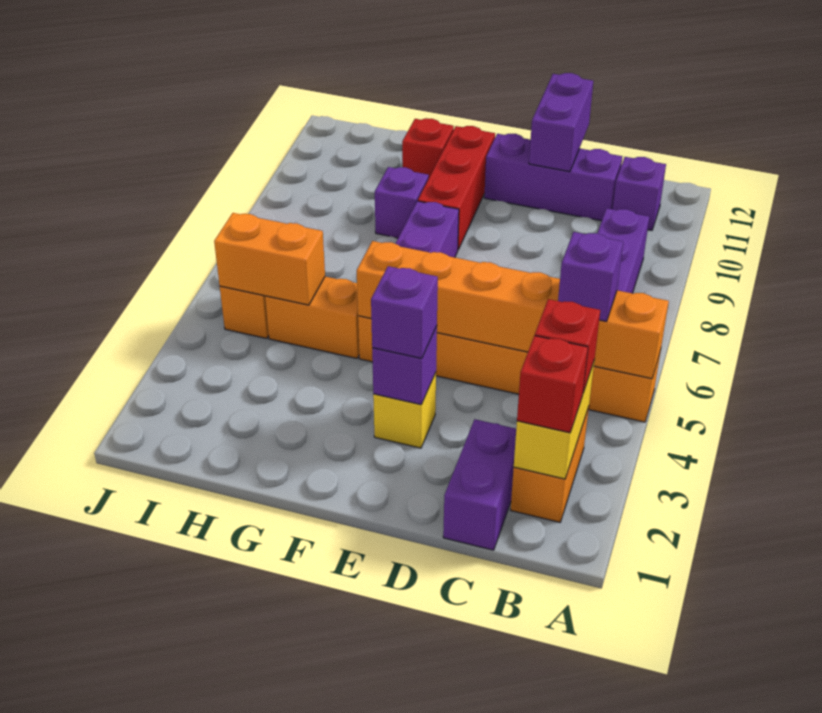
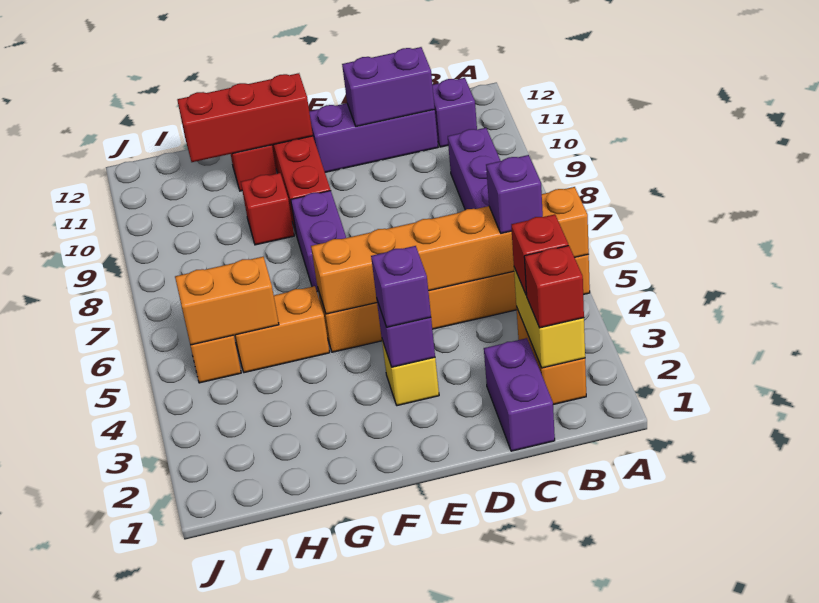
purple 1x2 brick [529,73,593,172] -> purple 1x2 brick turned to [342,47,435,126]
none -> red 1x3 brick [177,73,313,162]
purple 1x1 brick [375,167,429,238] -> red 1x1 brick [241,173,294,245]

